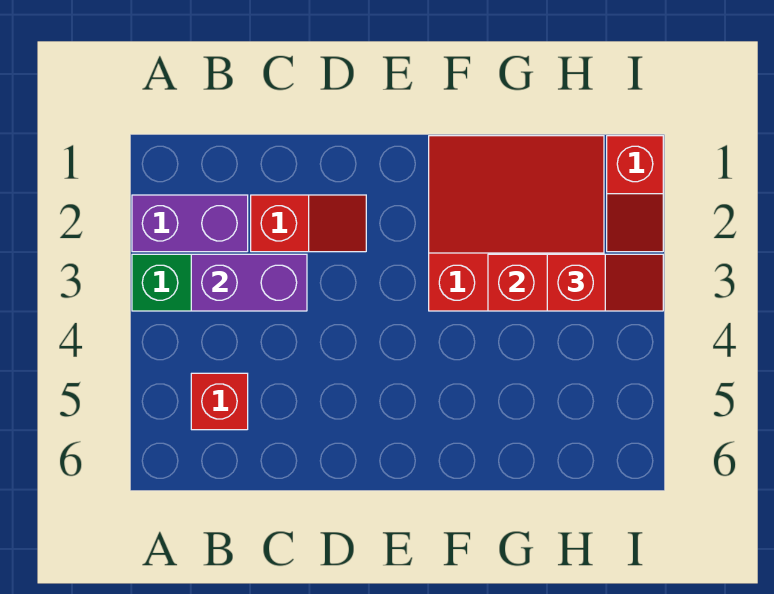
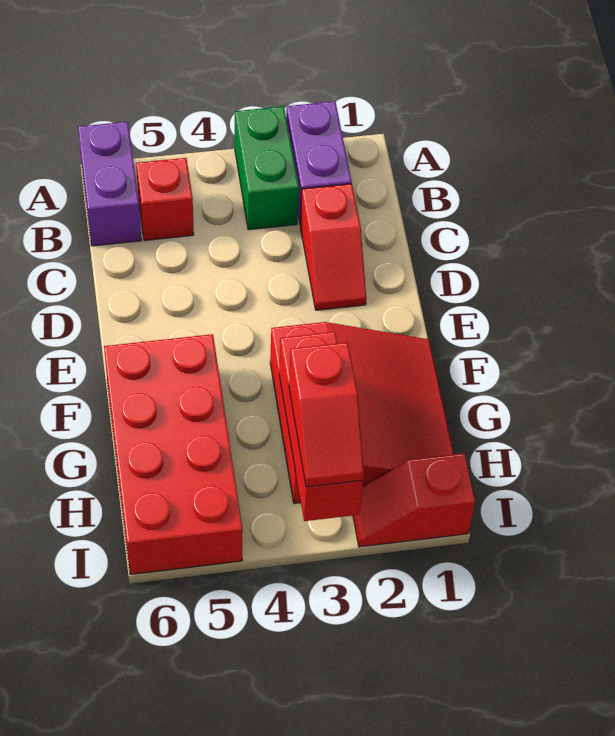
purple 1x2 brick [191,254,307,311] -> purple 1x2 brick moved to [78,122,141,246]
none -> red 2x4 brick [104,334,243,574]

